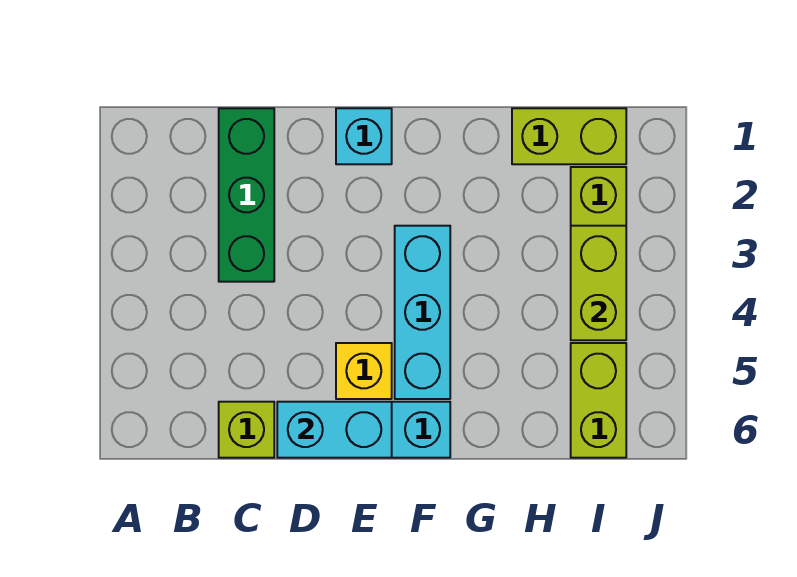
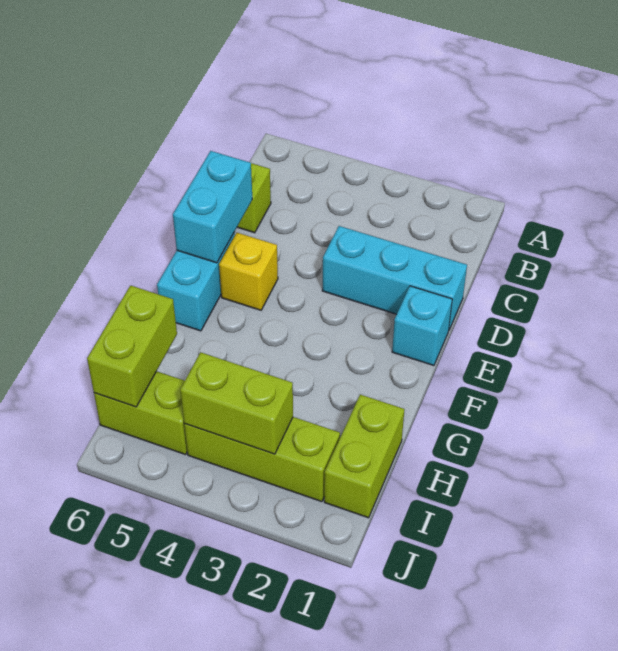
green 1x3 brick [219,108,274,282] -> none
cyan 1x3 brick [395,226,450,399] -> cyan 1x3 brick moved to [322,226,467,329]
none -> lime 1x2 brick [87,286,177,407]

